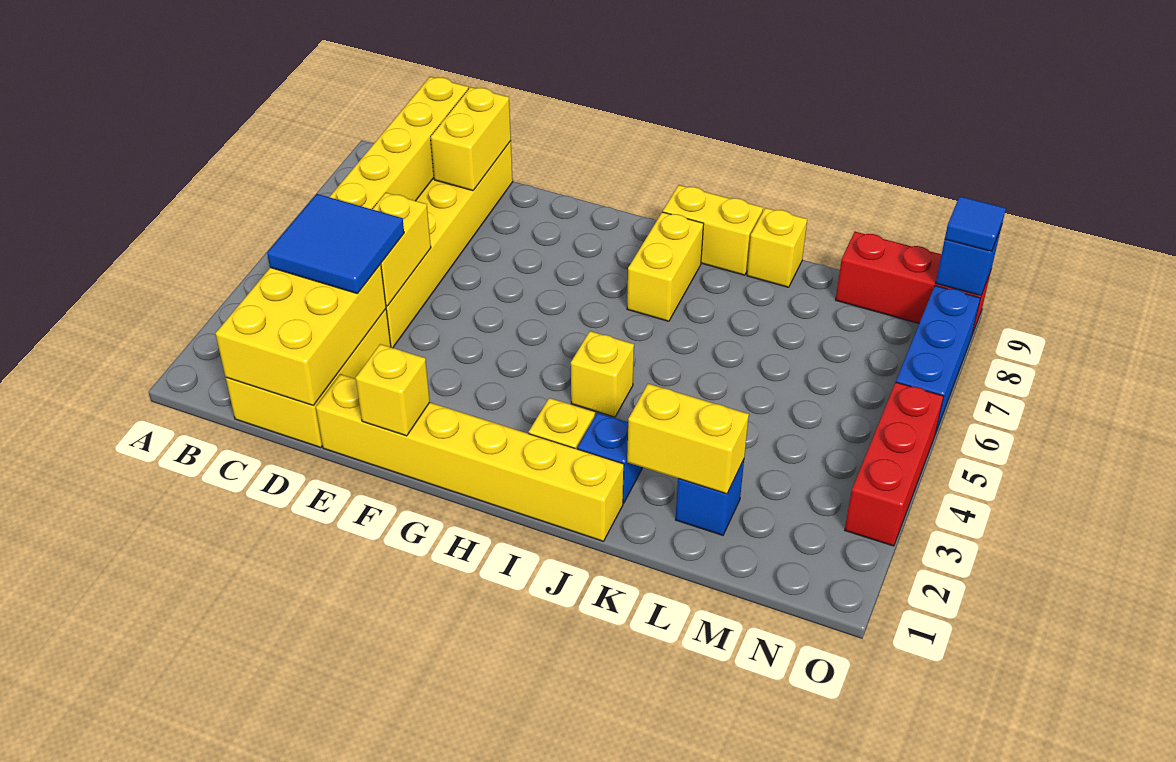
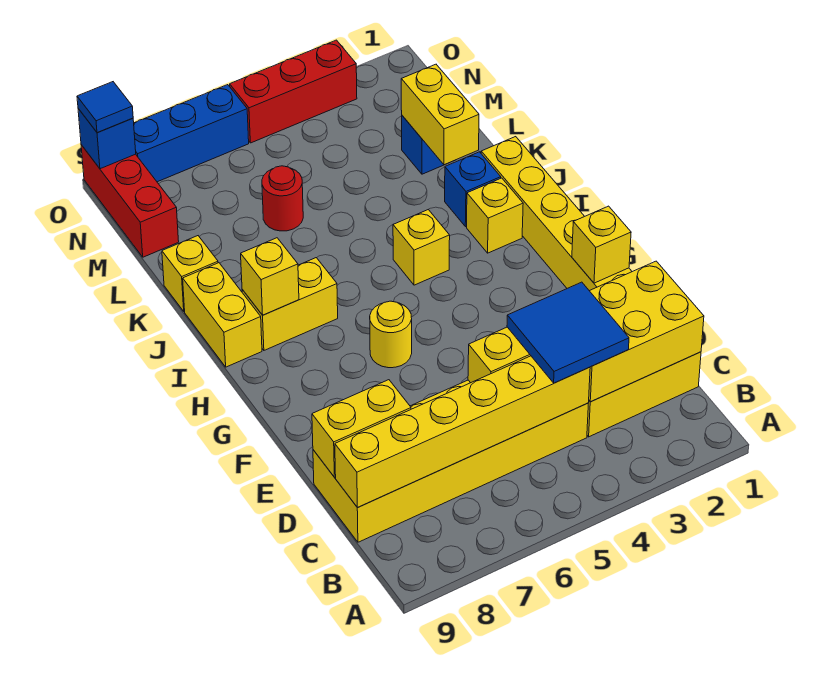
none -> yellow 1x1 round brick [370,301,412,368]
none -> yellow 1x1 brick [241,238,299,315]
none -> red 1x1 round brick [262,166,303,231]

